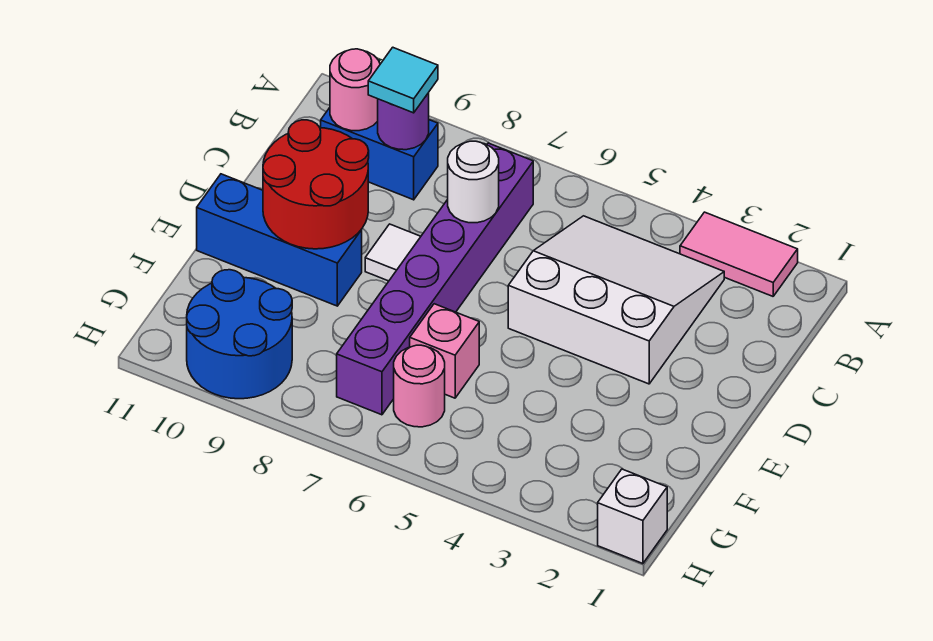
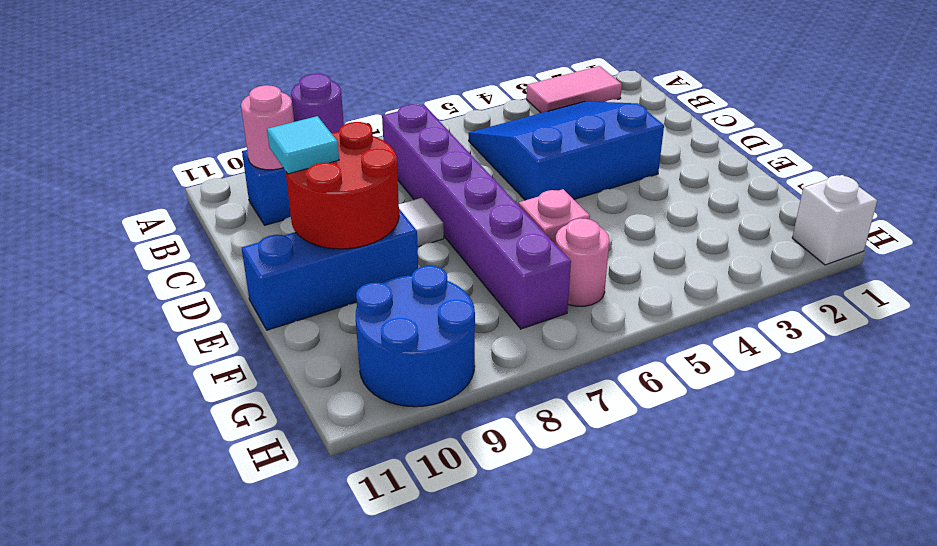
white 3x3 slope [508,216,724,384] -> blue 3x3 slope [469,101,664,200]
cyan 1x1 tile [368,47,438,113] -> cyan 1x1 tile moved to [267,116,339,174]
white 1x1 round brick [448,141,499,223] -> none

